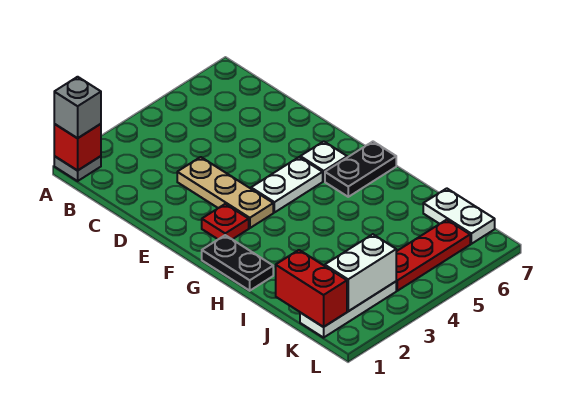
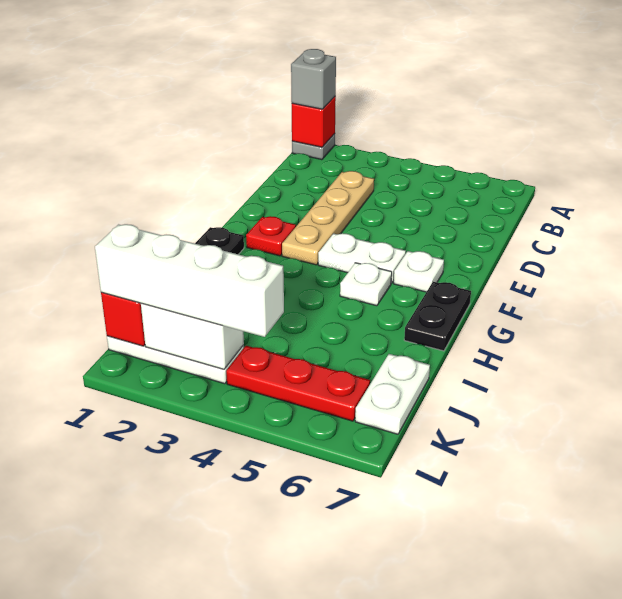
tan 1x3 plate [177,157,273,228] -> tan 1x4 plate [282,171,374,265]
none -> white 1x1 plate [340,263,392,306]
black 1x2 plate [325,142,396,197] -> black 1x2 plate turned to [404,282,471,351]
none -> white 1x4 brick [95,224,284,337]

